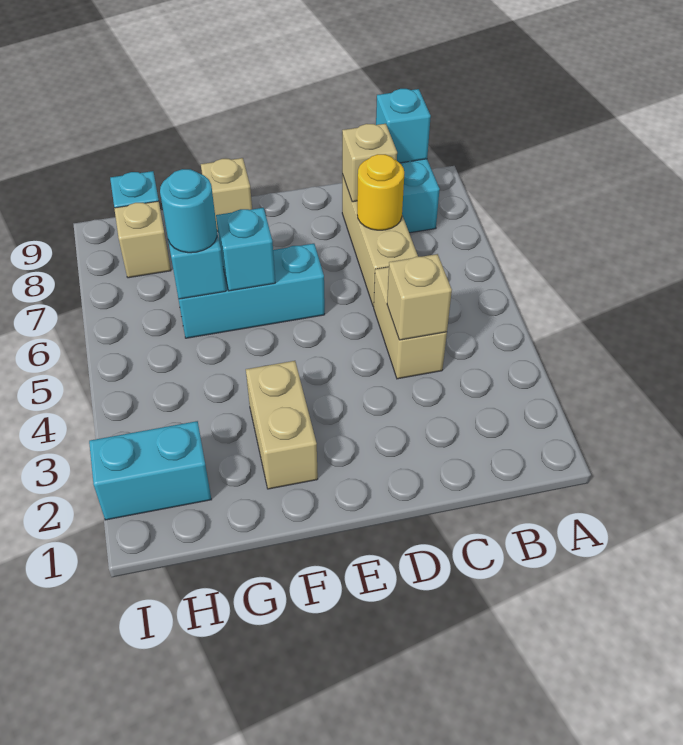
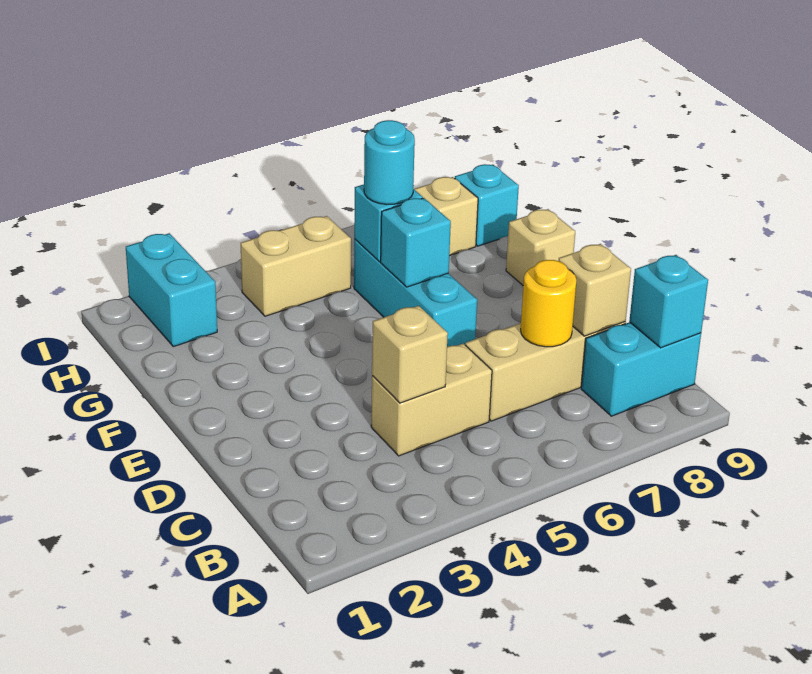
tan 1x2 brick [246,361,318,489] -> tan 1x2 brick moved to [241,216,351,316]

